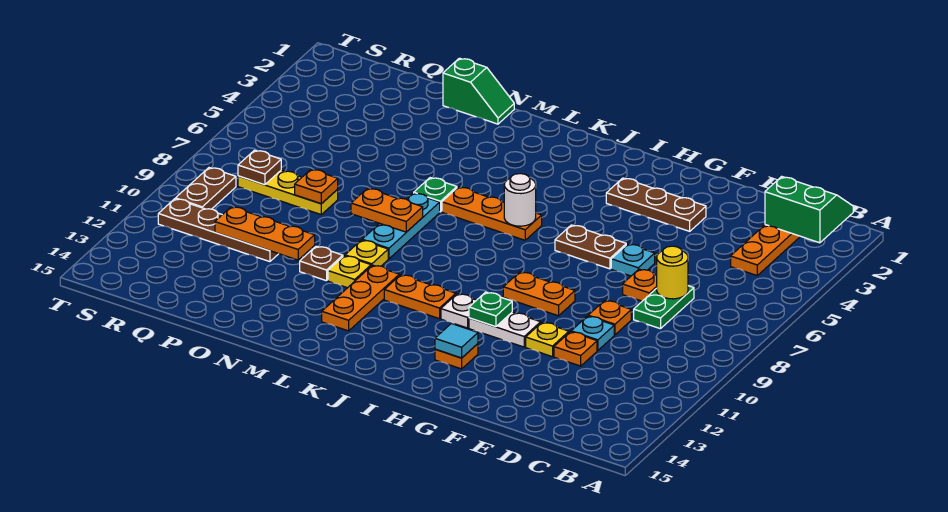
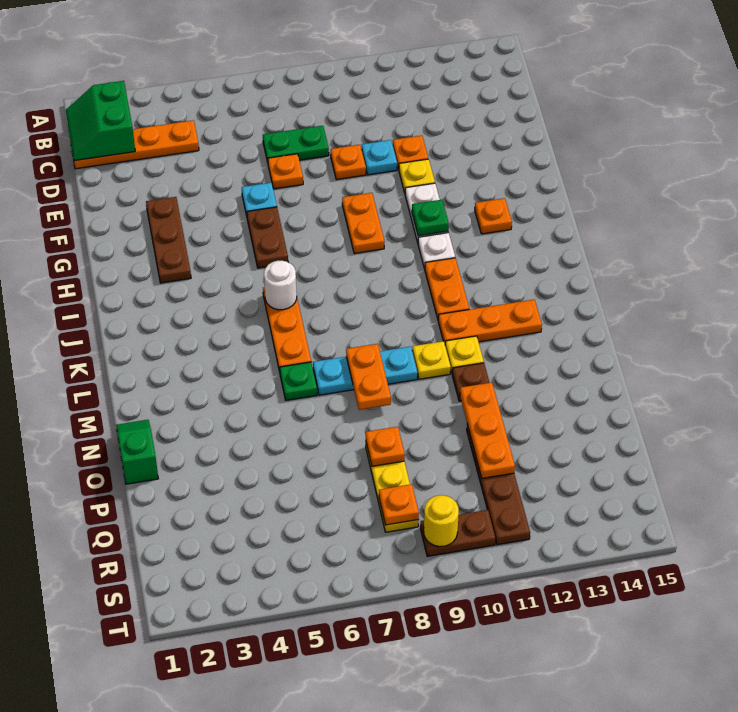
yellow 1x1 round brick [657,246,688,299] -> yellow 1x1 round brick moved to [424,495,459,547]
cyan 1x1 tile [435,324,478,358] -> none
brown 1x1 plate [238,150,281,185] -> orange 1x1 plate [379,484,419,525]

